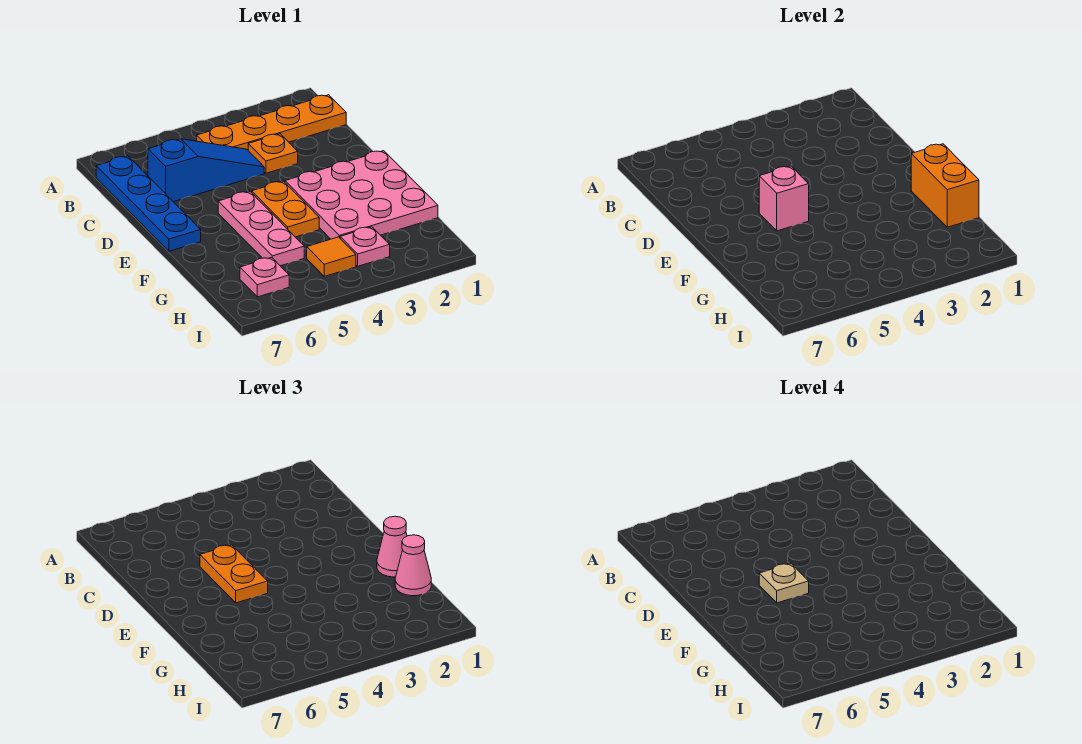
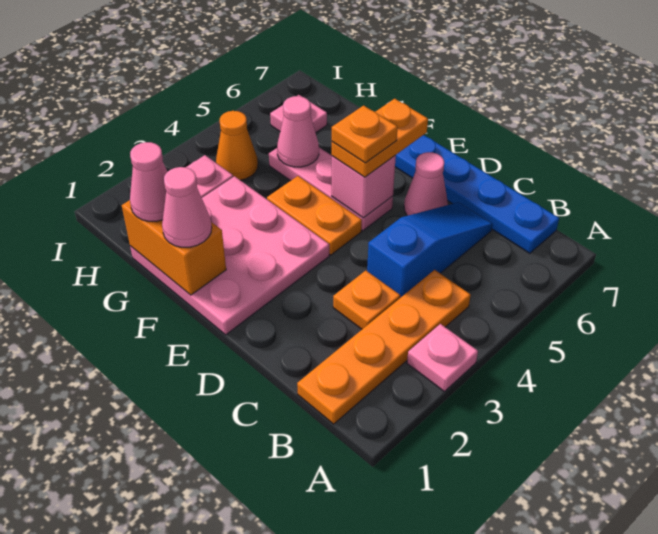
none -> pink 1x1 plate [407,324,478,392]
blue 1x3 slope [148,139,264,202] -> blue 1x3 slope turned to [367,202,493,298]
orange 1x2 plate [200,545,268,603] -> orange 1x2 plate turned to [332,99,428,177]
none -> pink 1x1 cone [404,152,448,216]
tan 1x1 plate [759,564,809,603] -> orange 1x1 plate [332,106,397,163]
none -> pink 1x1 cone [277,96,319,167]
orange 1x1 tile [307,237,356,276] -> orange 1x1 cone [216,111,258,180]

